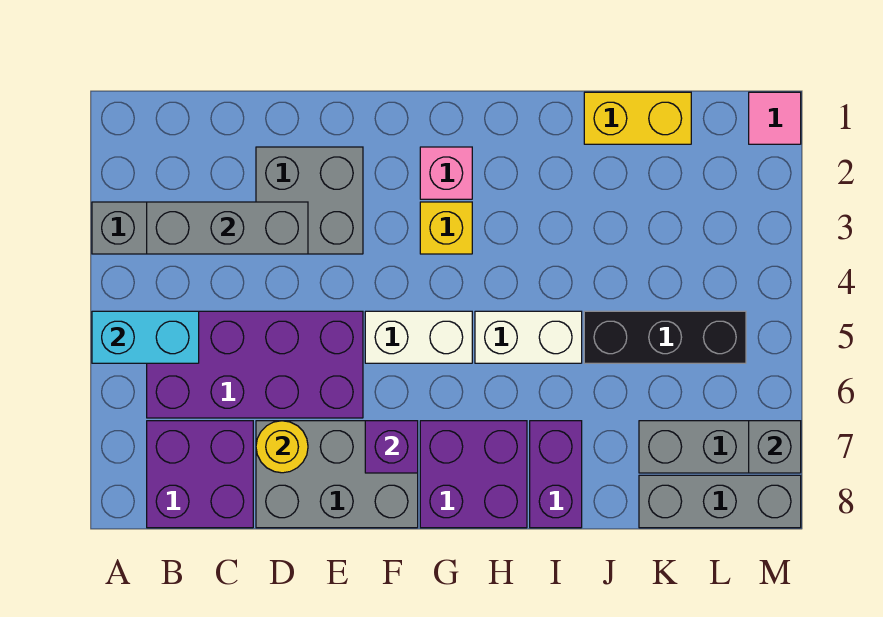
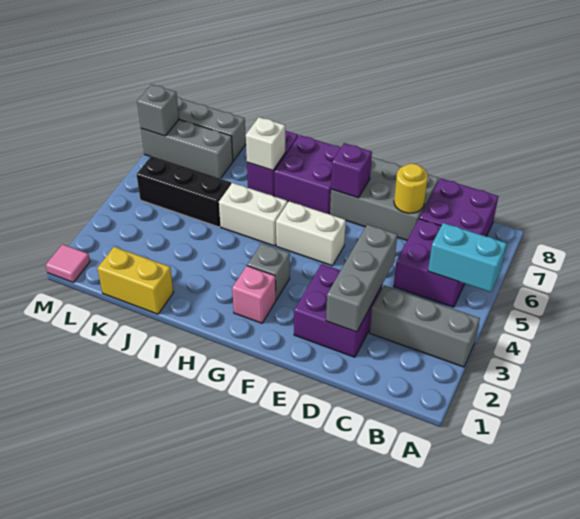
grey 1x3 brick [147,202,308,254] -> grey 1x3 brick turned to [326,224,397,332]
purple 2x4 brick [147,311,363,418] -> purple 2x2 brick [394,219,464,307]
grey 2x2 brick [256,147,363,254] -> purple 2x2 brick [294,264,382,357]
yellow 1x1 brick [420,202,472,254] -> grey 1x1 brick [247,243,290,300]
none -> white 1x1 brick [246,117,285,170]

